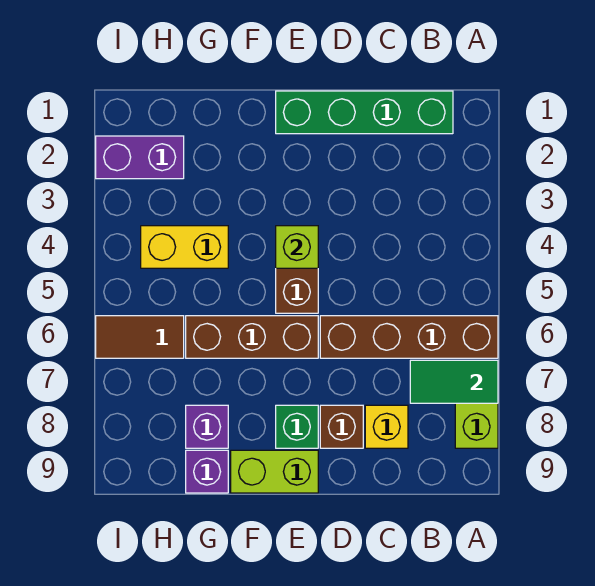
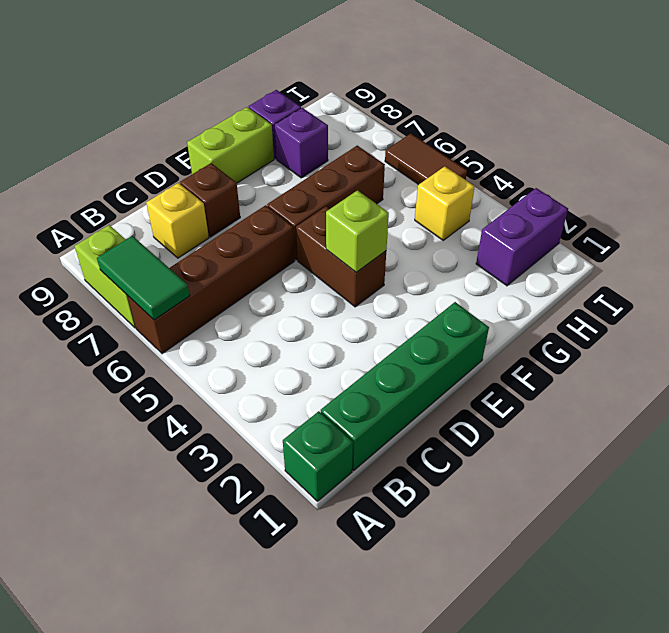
green 1x2 tile [410,360,498,403] -> green 1x2 tile turned to [97,236,190,320]
green 1x1 brick [276,405,318,448] -> green 1x1 brick moved to [283,411,353,501]
yellow 1x2 brick [141,226,228,268] -> yellow 1x1 brick [415,166,475,240]
brown 1x2 tile [96,316,184,358] -> brown 1x2 tile turned to [385,134,467,185]

